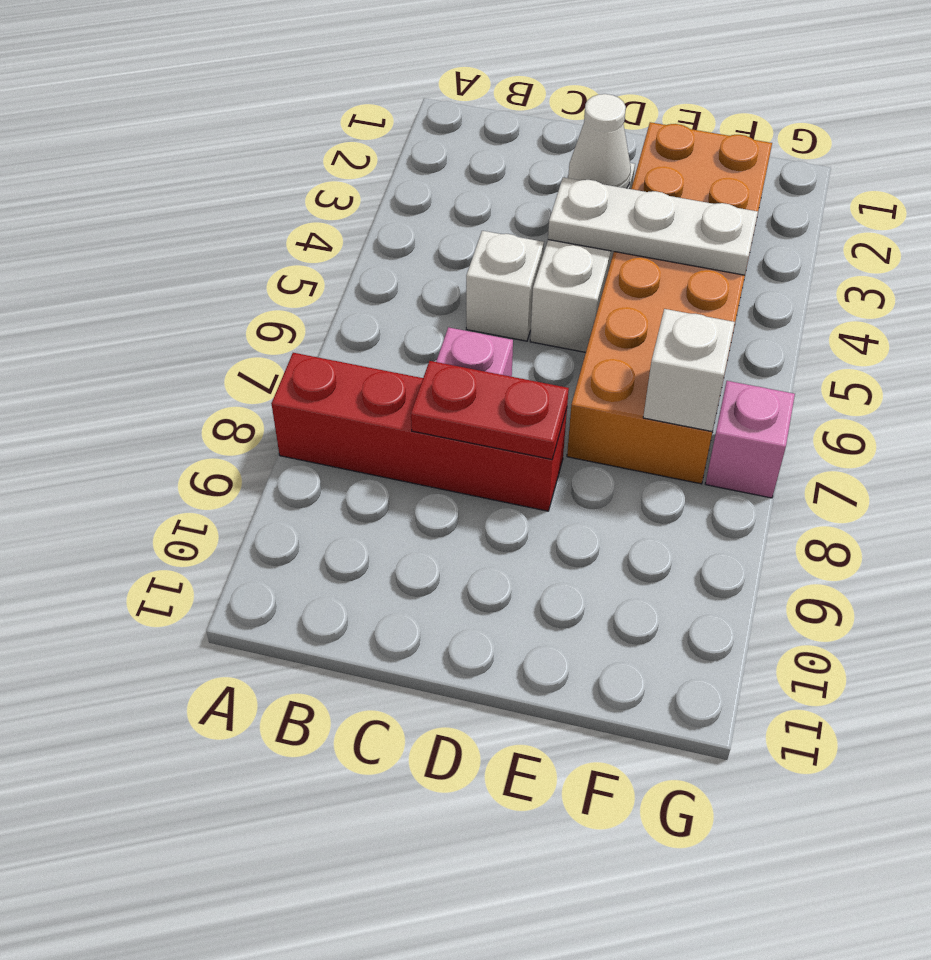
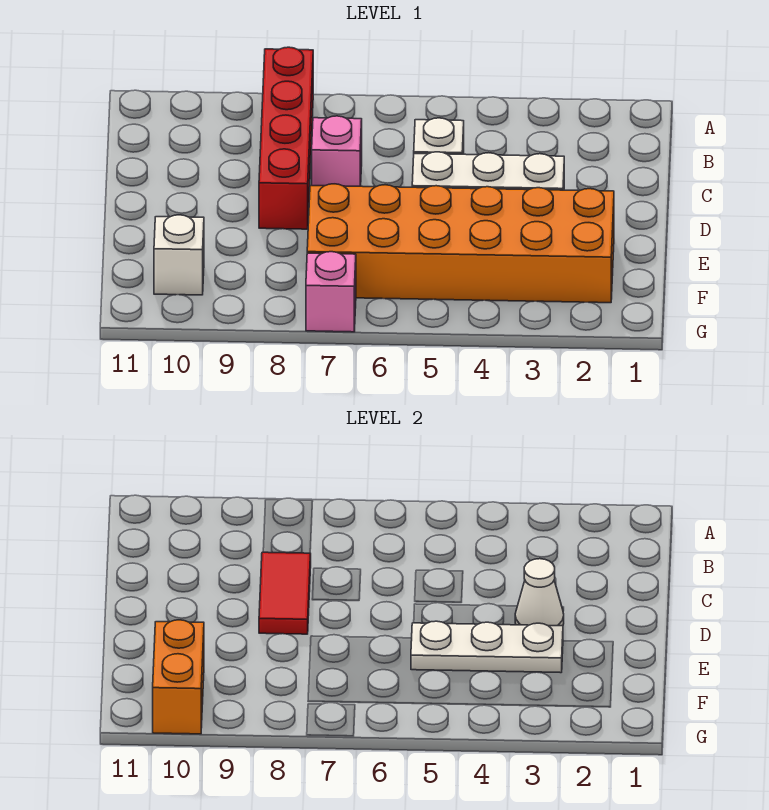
red 1x2 plate [411,361,569,459] -> red 1x2 tile [259,552,311,634]
white 1x3 plate [548,177,758,275] -> white 1x3 plate turned to [411,621,563,673]
white 1x1 brick [643,309,735,431] -> white 1x1 brick moved to [154,215,204,295]
none -> orange 1x2 brick [153,620,204,734]

